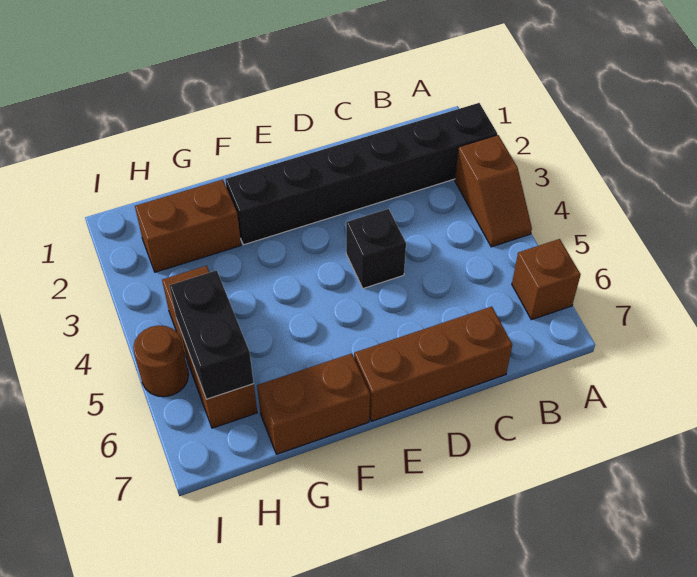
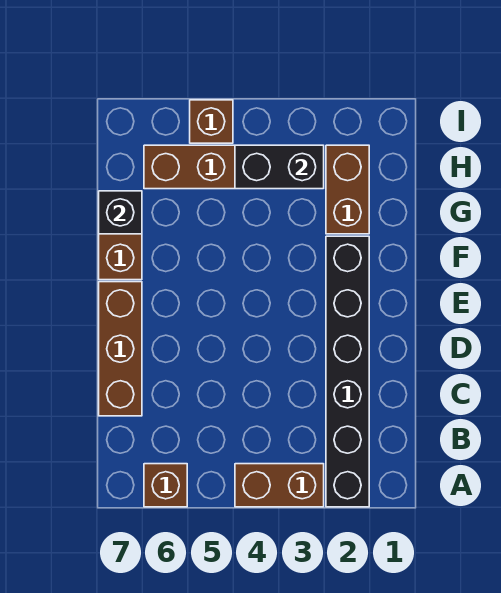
brown 1x2 slope [455,135,532,247] -> brown 1x2 brick [235,464,324,507]
black 1x1 brick [346,209,406,288] -> black 1x1 brick moved to [99,191,142,234]
black 1x2 brick [169,270,254,399] -> black 1x2 brick moved to [235,145,324,189]
brown 1x1 round brick [133,325,189,397] -> brown 1x1 brick [190,100,233,143]

